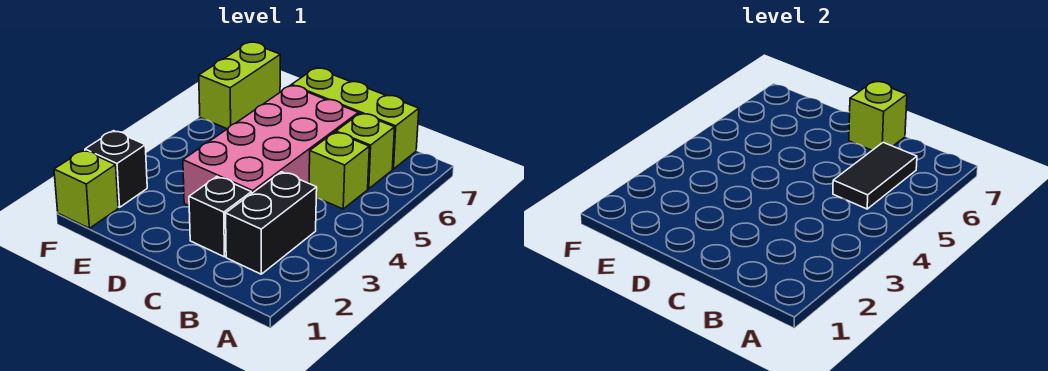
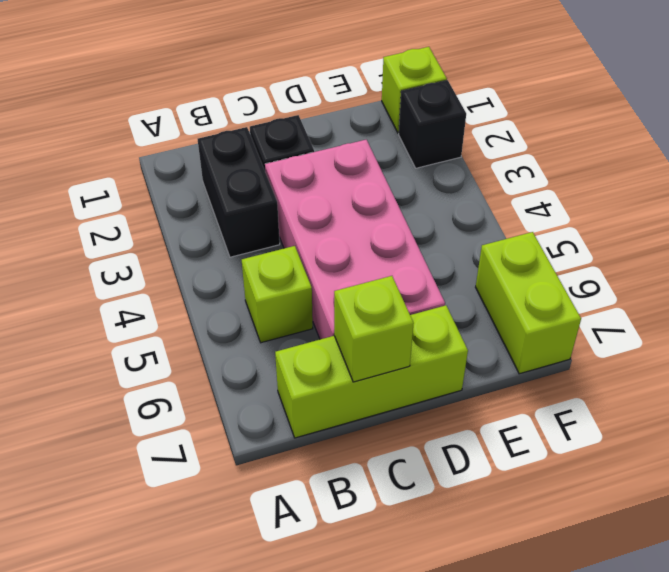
black 1x2 tile [833,142,917,209] -> none
lime 1x1 brick [336,113,395,189] -> none

